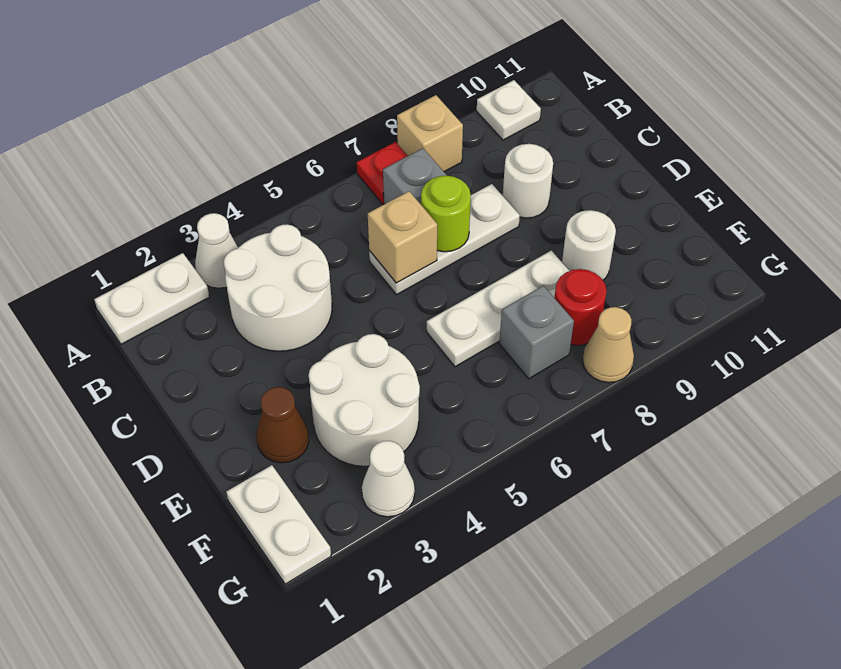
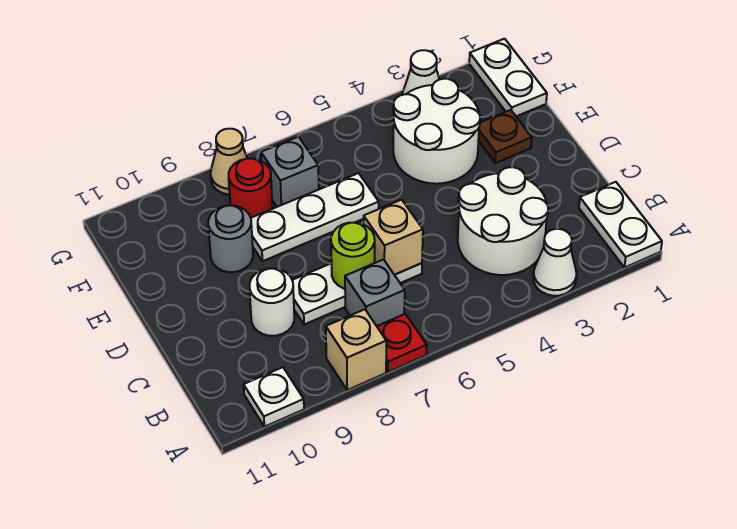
white 1x2 plate [94,253,209,344] -> white 1x2 plate turned to [579,182,662,268]
brown 1x1 cone [257,387,309,463] -> brown 1x1 plate [478,110,532,163]
white 1x1 round brick [562,210,616,280] -> grey 1x1 round brick [208,206,253,272]

